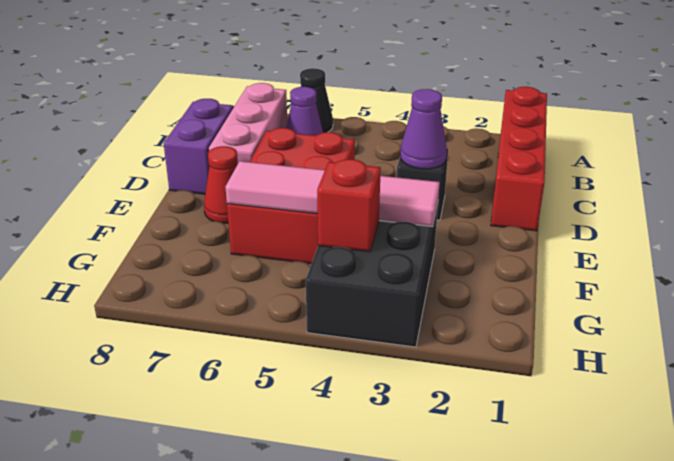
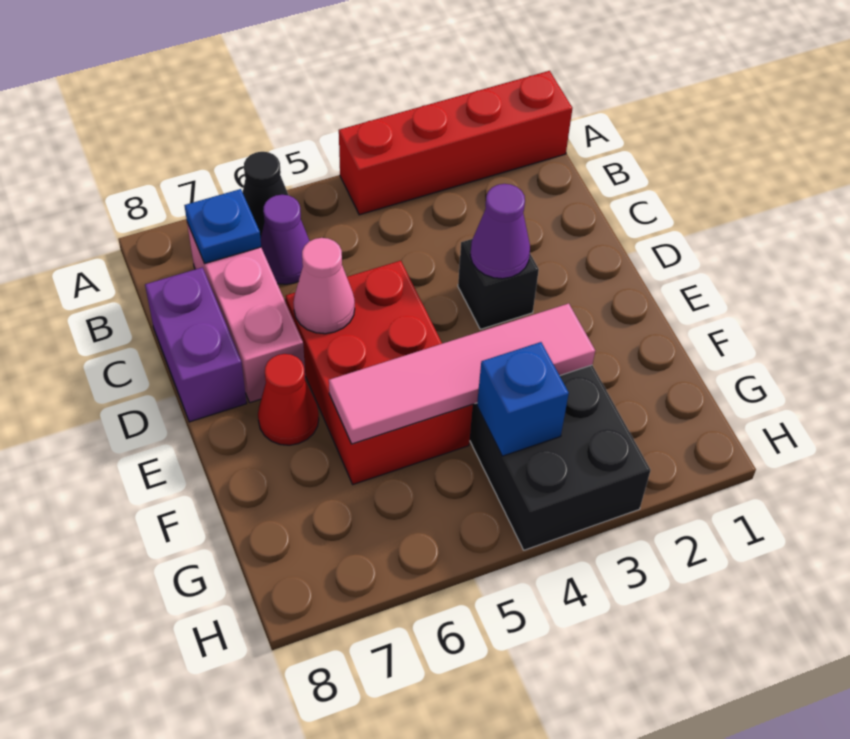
red 1x4 brick [491,87,547,231] -> red 1x4 brick turned to [339,71,572,215]
none -> blue 1x1 plate [184,189,261,264]
none -> pink 1x1 cone [293,238,355,334]
red 1x1 brick [317,159,381,252] -> blue 1x1 brick [477,342,569,456]

